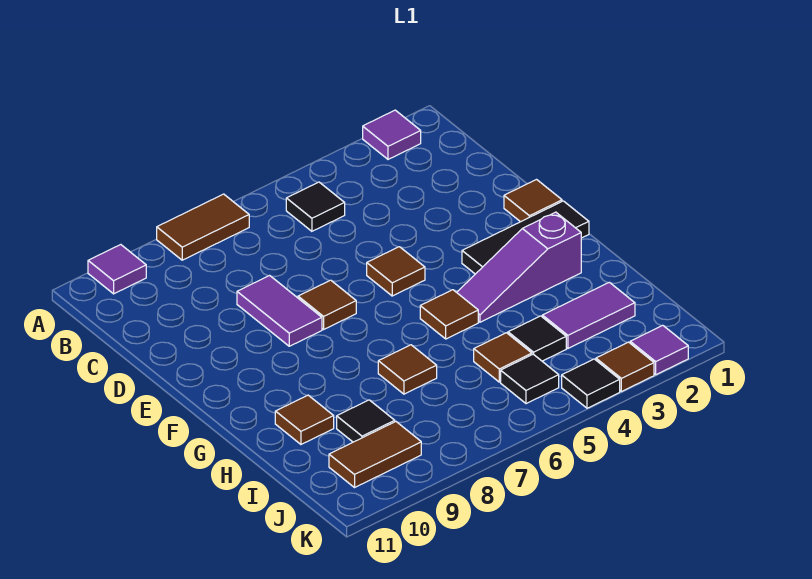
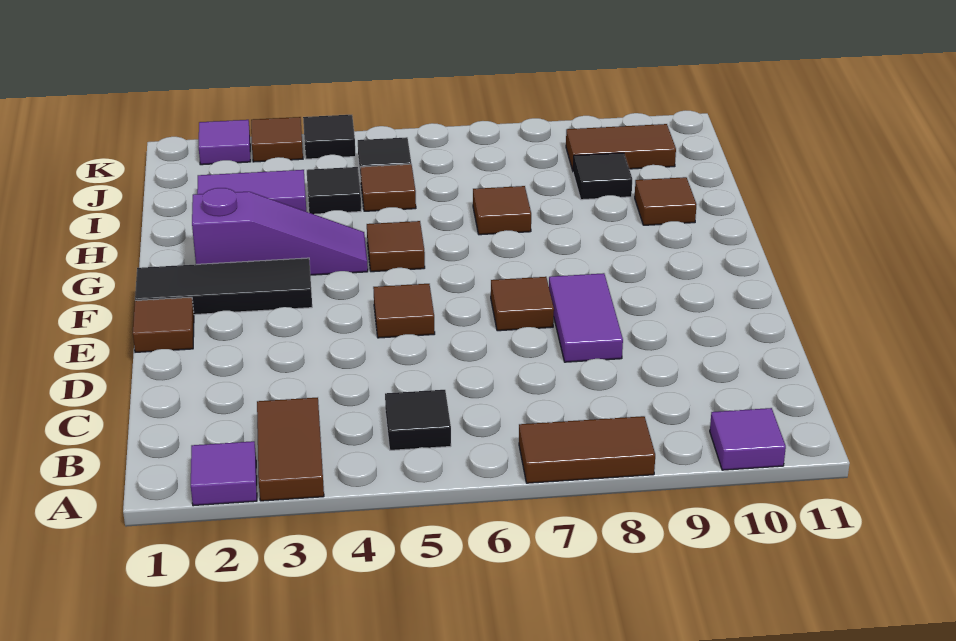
none -> brown 1x2 tile [257,398,324,501]

